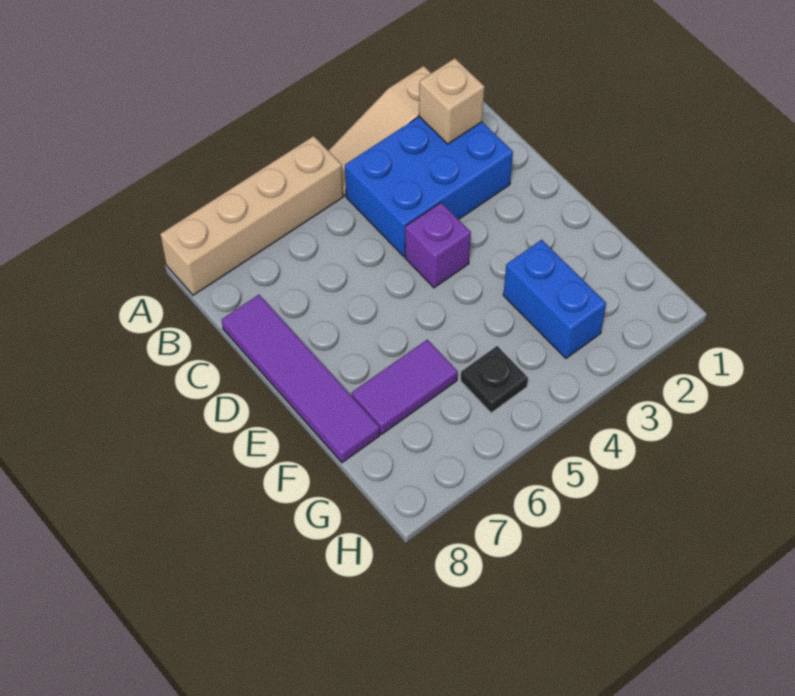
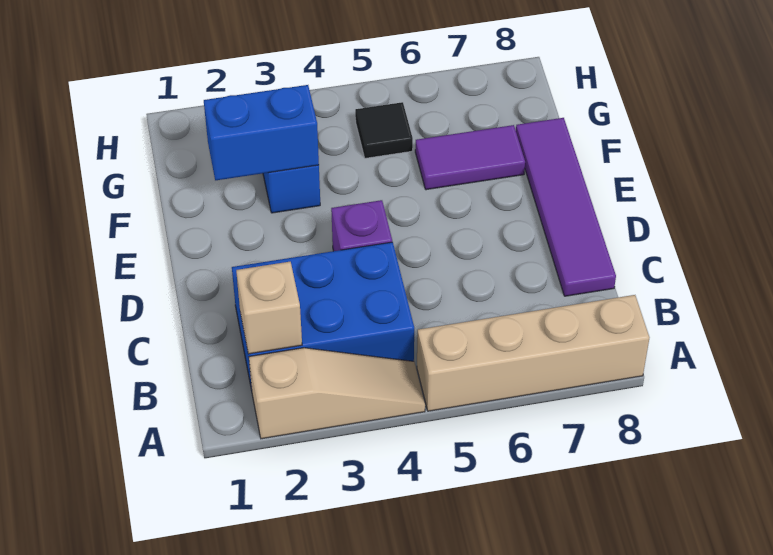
none -> blue 1x2 brick [204,85,319,180]
black 1x1 plate [460,346,528,413] -> black 1x1 tile [355,102,413,158]

